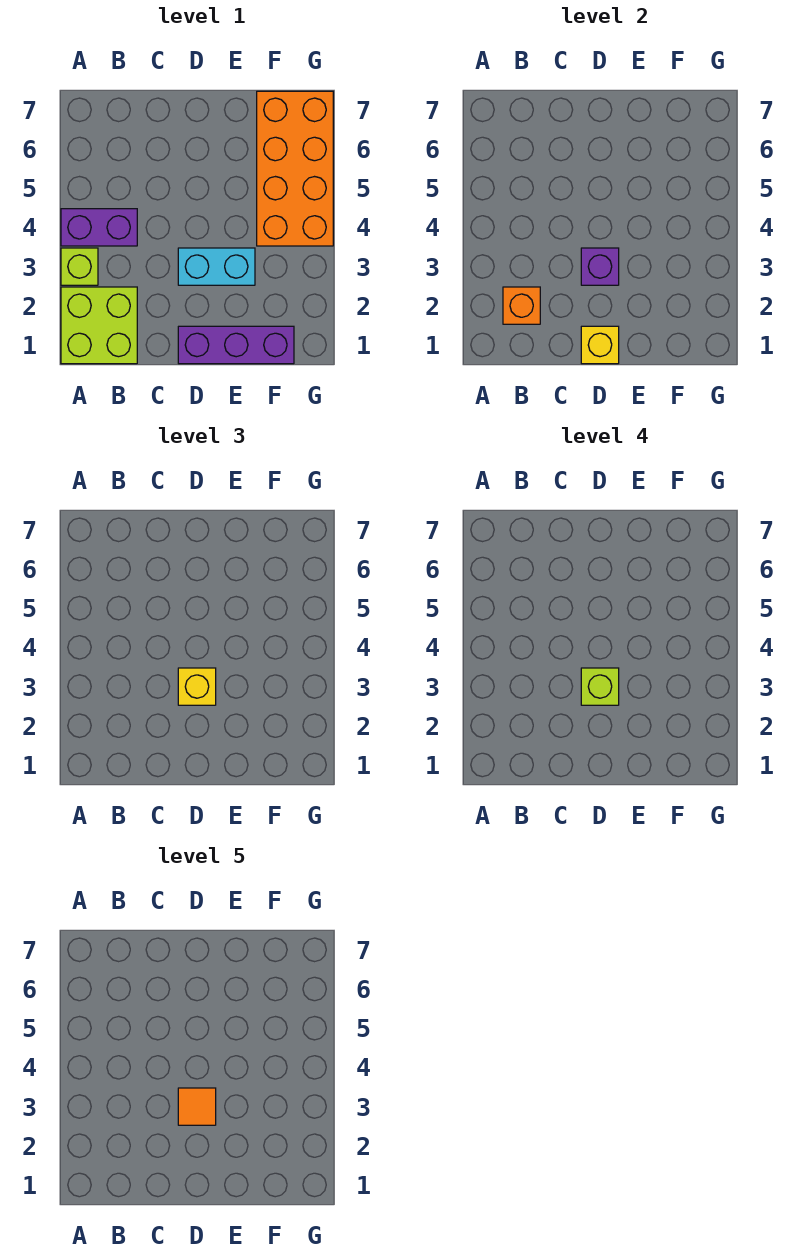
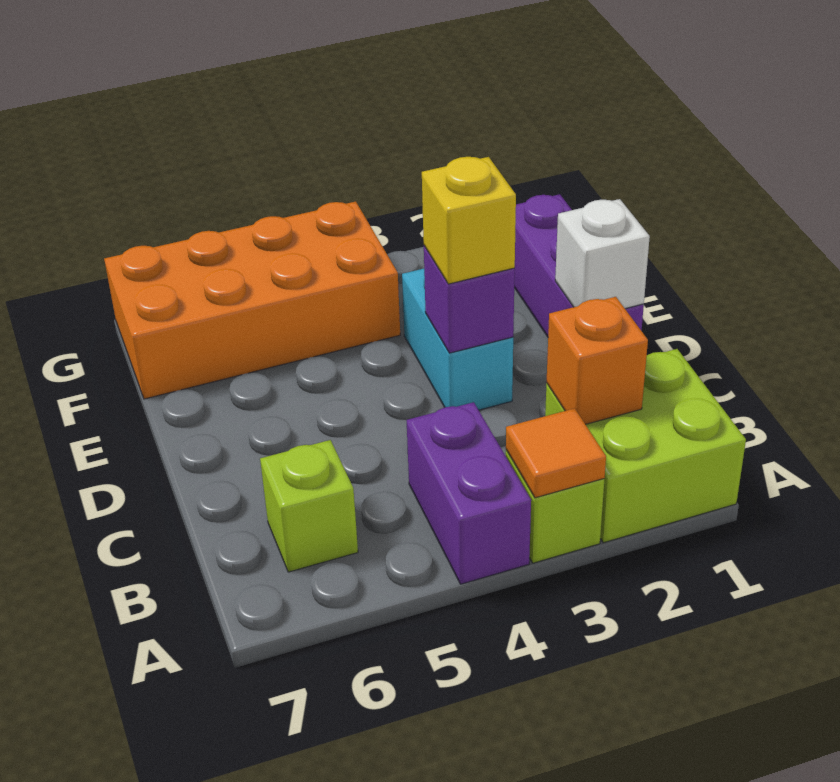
yellow 1x1 brick [581,326,619,364] -> white 1x1 brick [555,199,650,309]
lime 1x1 brick [581,668,619,705] -> lime 1x1 brick moved to [260,440,358,572]
orange 1x1 tile [178,1088,216,1125] -> orange 1x1 tile moved to [506,408,606,498]

